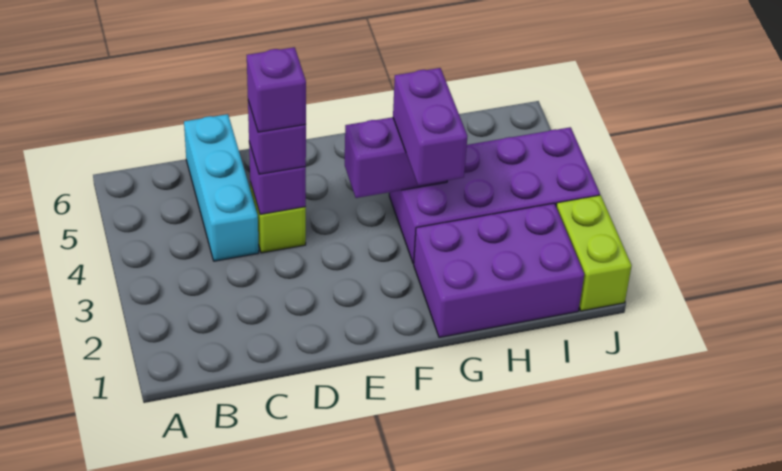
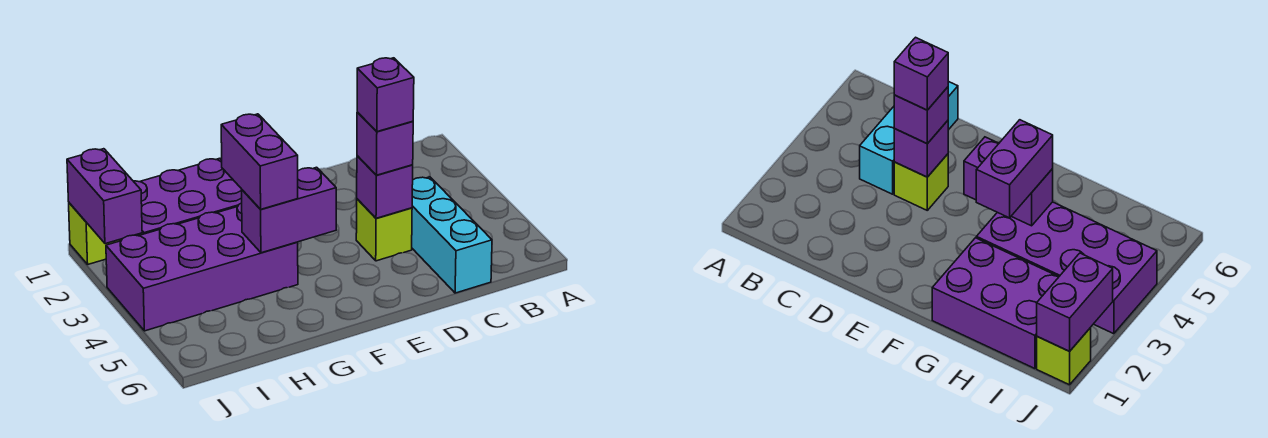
lime 1x2 brick [556,195,632,311] -> lime 1x1 brick [69,203,122,264]
none -> purple 1x2 brick [67,149,142,244]

